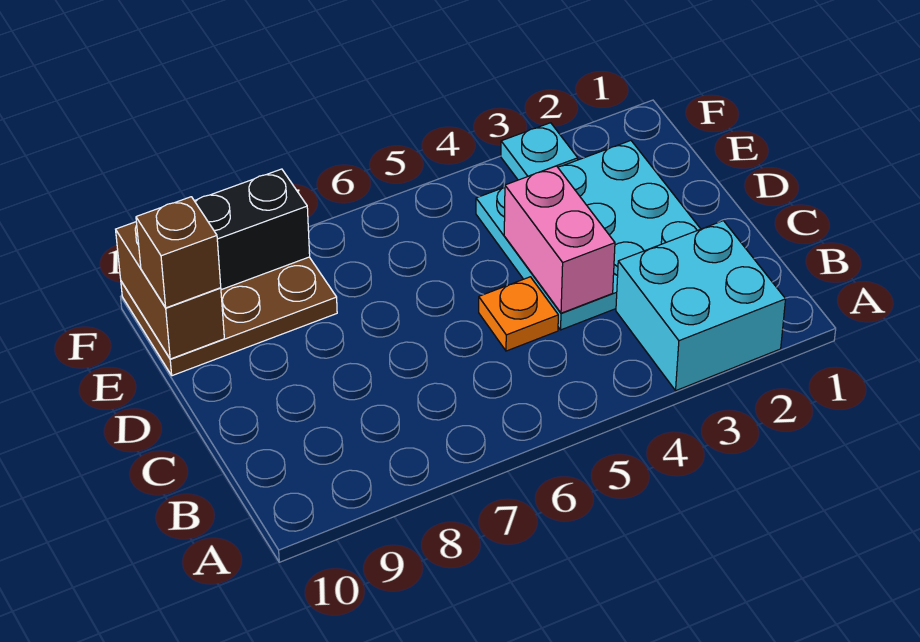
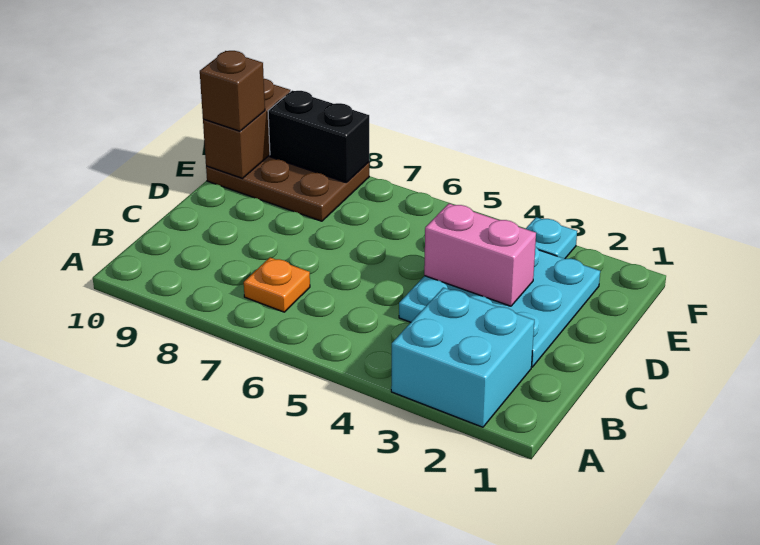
pink 1x2 brick [504,166,615,313] -> pink 1x2 brick turned to [424,204,536,306]
orange 1x1 plate [479,277,558,351] -> orange 1x1 plate moved to [244,257,310,312]

